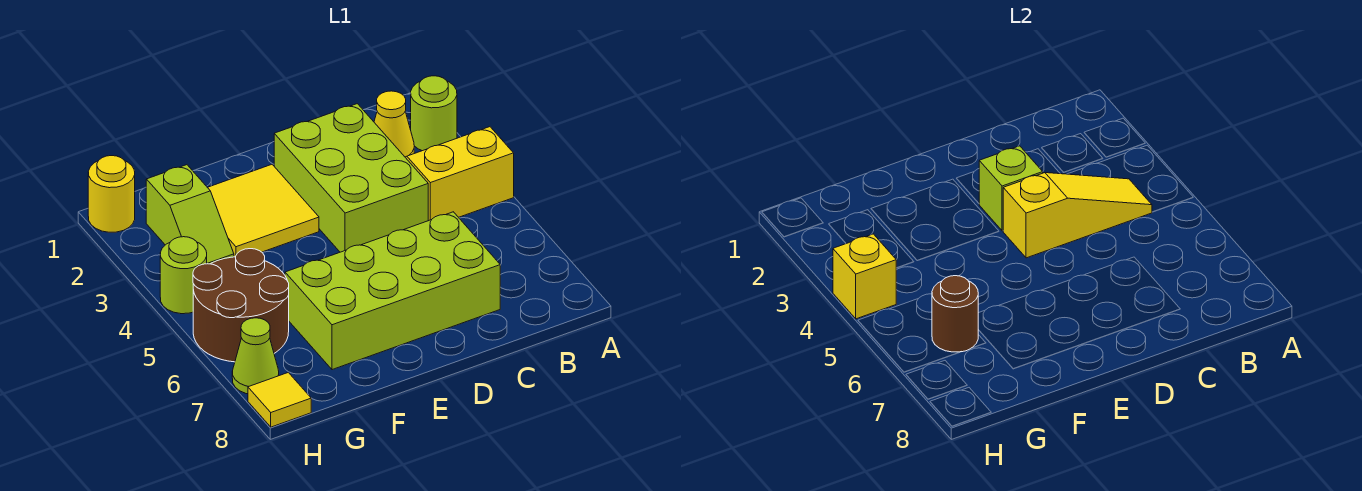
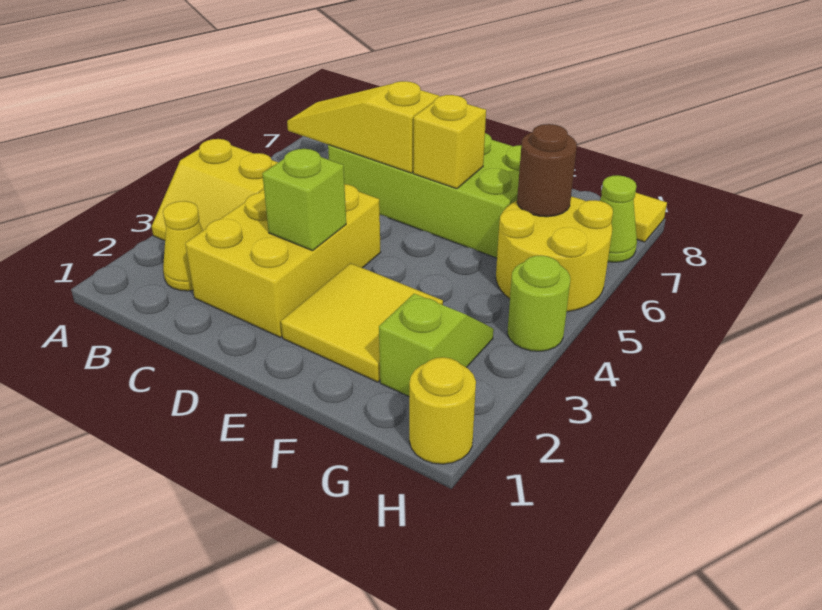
lime 1x1 round brick [411,76,457,151] -> none
yellow 1x3 slope [1003,173,1152,258] -> yellow 1x3 slope moved to [287,81,440,173]
lime 2x3 brick [274,104,428,252] -> yellow 2x3 brick [185,184,381,337]
brown 2x2 round brick [193,249,289,362] -> yellow 2x2 round brick [496,196,613,312]
yellow 1x1 brick [833,234,896,319] -> yellow 1x1 brick moved to [413,95,486,189]

